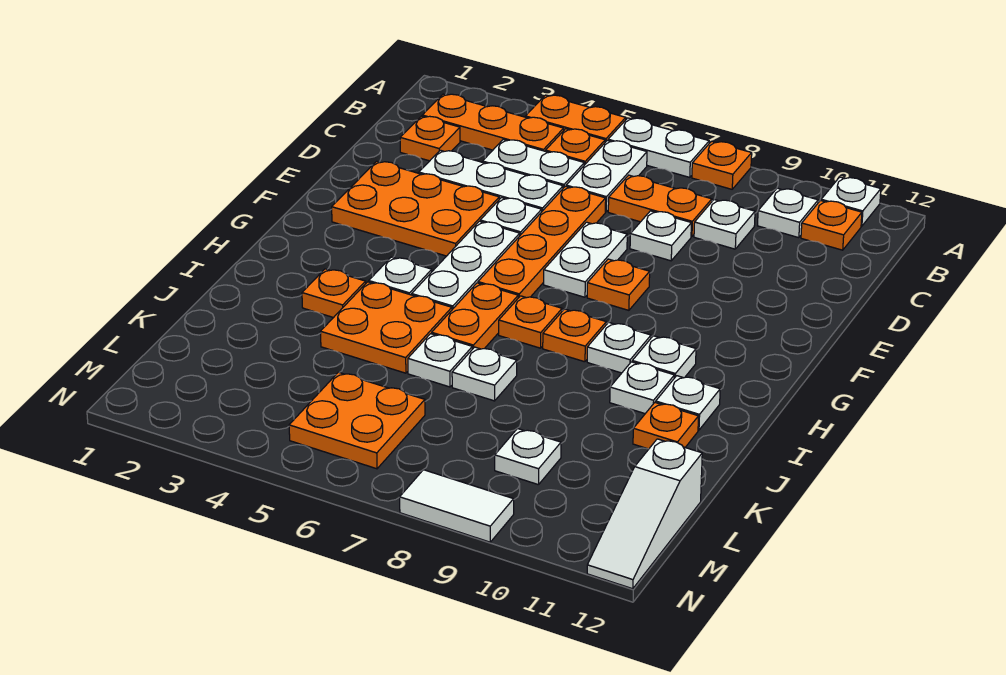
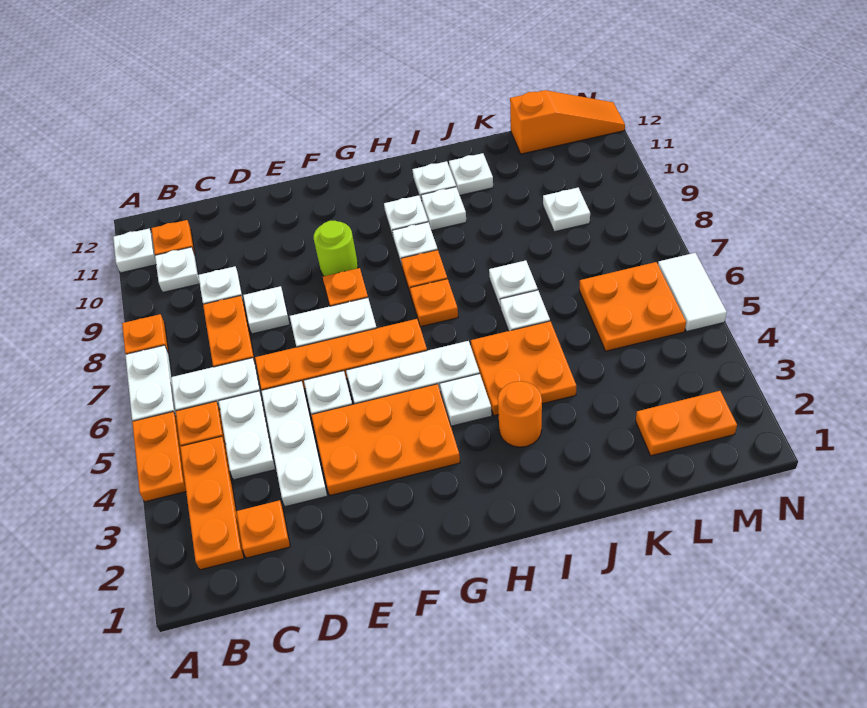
orange 2x3 plate [332,161,499,256] -> orange 2x3 plate turned to [312,384,460,495]
none -> lime 1x1 round brick [314,221,358,276]
orange 1x2 plate [432,283,518,349] -> orange 1x2 plate moved to [636,391,737,456]
orange 1x1 plate [302,269,366,318] -> orange 1x1 round brick [498,381,542,447]
orange 1x1 plate [633,402,699,449] -> white 1x1 plate [449,153,493,195]
white 1x3 slope [587,439,702,589] -> orange 1x3 slope [510,90,625,154]
white 1x2 tile [400,470,514,542] -> white 1x2 tile moved to [658,253,727,331]

